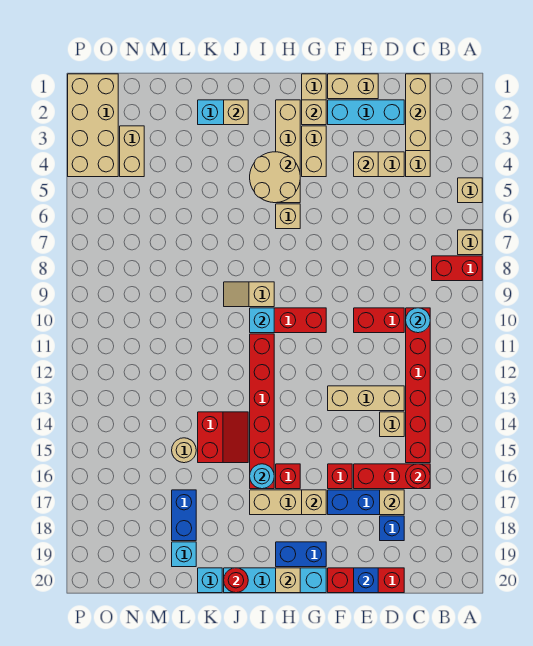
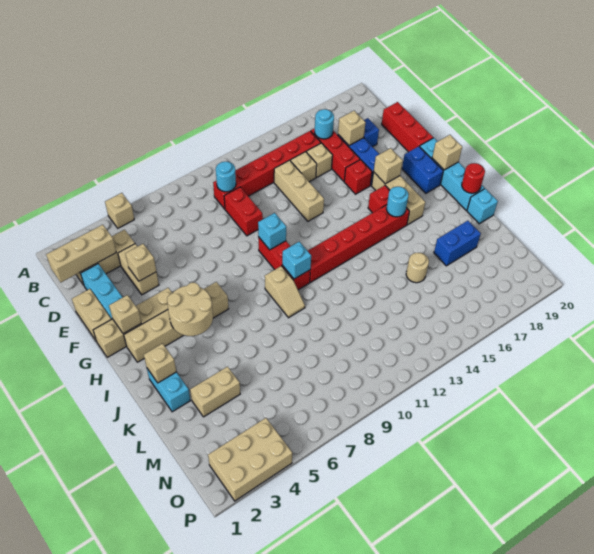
tan 1x1 brick [458,230,482,255] -> tan 1x1 brick moved to [306,143,333,177]
red 1x2 brick [432,256,482,281] -> none
red 1x1 round brick [406,464,430,489] -> cyan 1x1 round brick [315,109,334,139]
blue 1x1 brick [354,568,378,593] -> none
red 2x2 slope [198,412,248,463] -> none
cyan 1x1 brick [172,542,196,567] -> cyan 1x1 brick moved to [258,213,286,250]
tan 1x2 brick [120,126,144,177] -> tan 1x2 brick moved to [190,366,240,417]
tan 2x4 brick [68,74,118,177] -> tan 2x3 brick [208,418,292,501]

